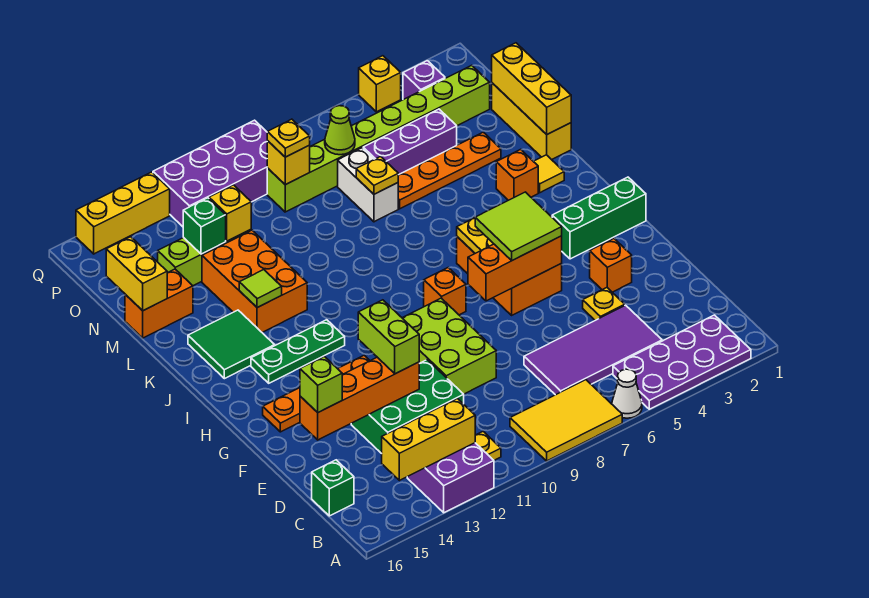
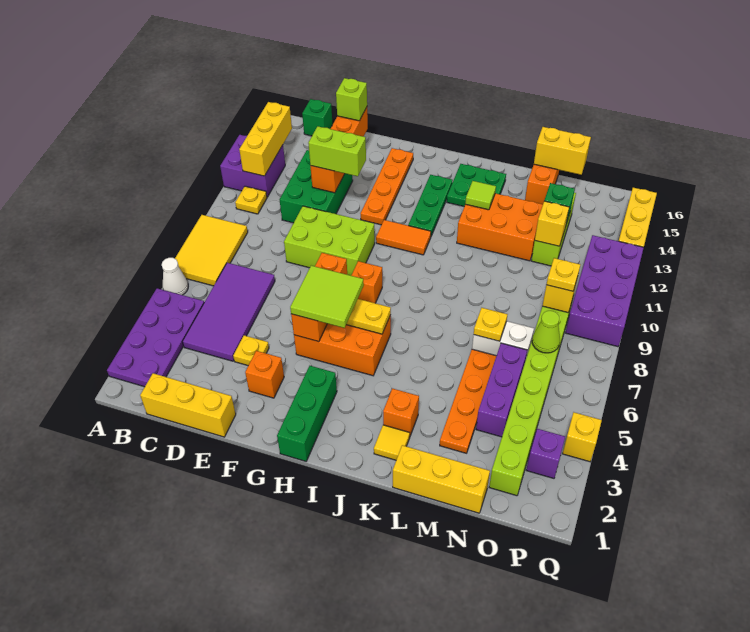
none -> orange 1x2 tile [376,220,431,255]
green 2x2 tile [188,310,275,379] -> green 2x2 plate [447,164,506,207]
yellow 1x3 brick [492,43,571,134] -> yellow 1x3 brick moved to [140,373,236,437]

